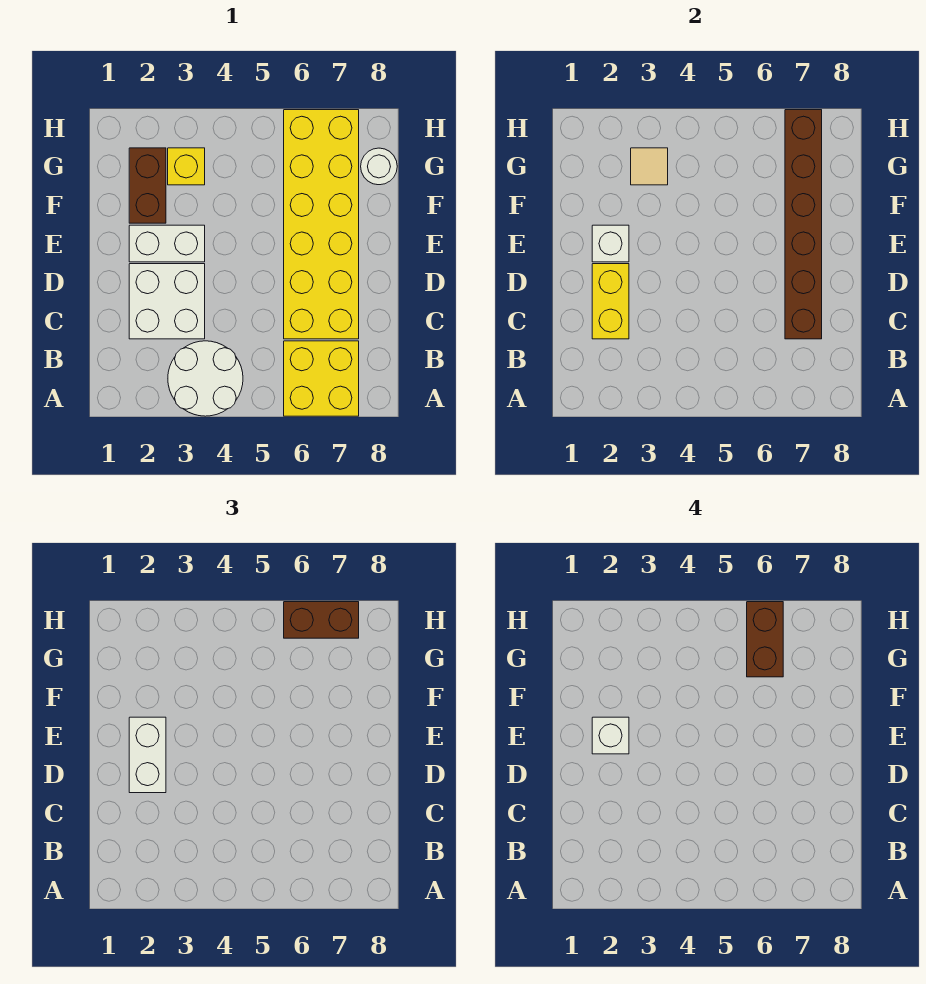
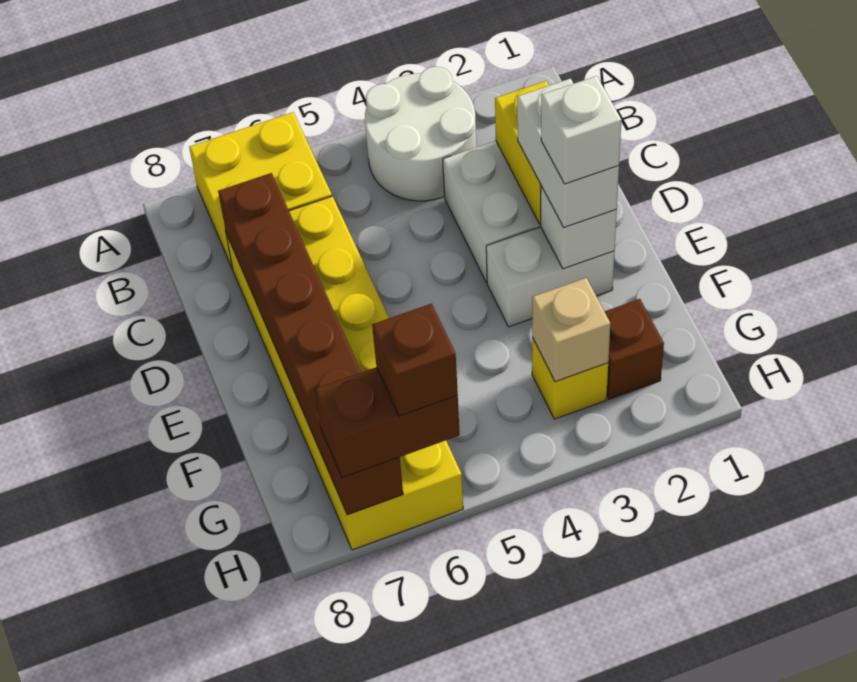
brown 1x2 brick [129,148,166,223] -> brown 1x1 brick [604,299,664,399]
tan 1x1 tile [631,148,668,185] -> tan 1x1 brick [532,278,610,382]
brown 1x2 brick [747,602,783,677] -> brown 1x1 brick [372,304,458,416]
white 1x1 round brick [361,148,397,185] -> none

